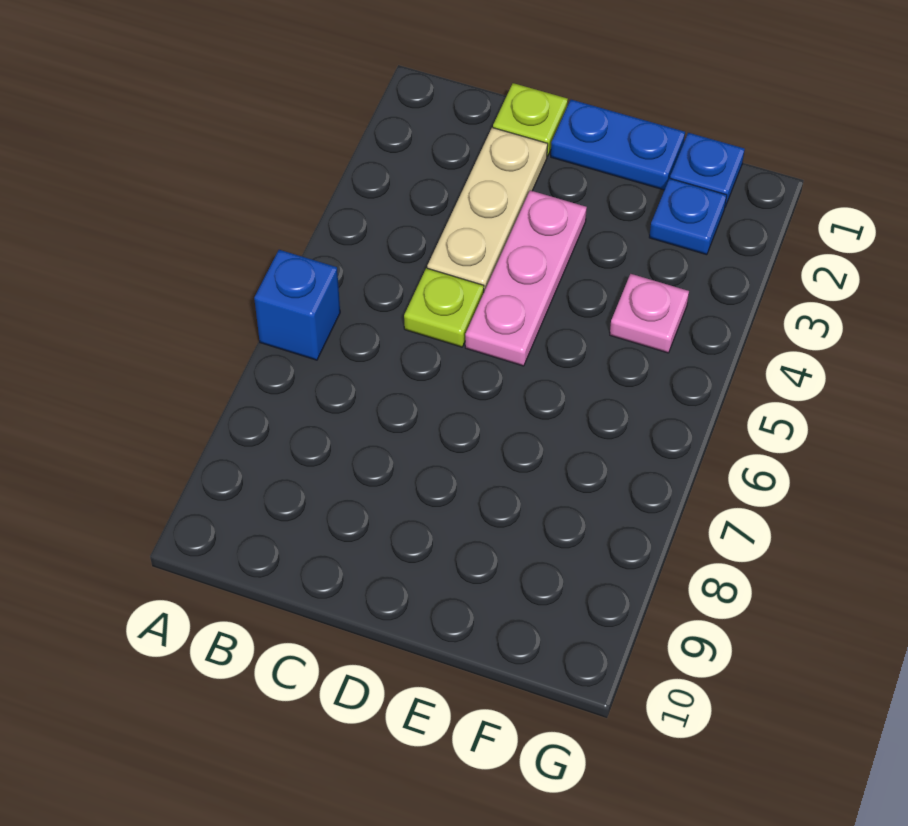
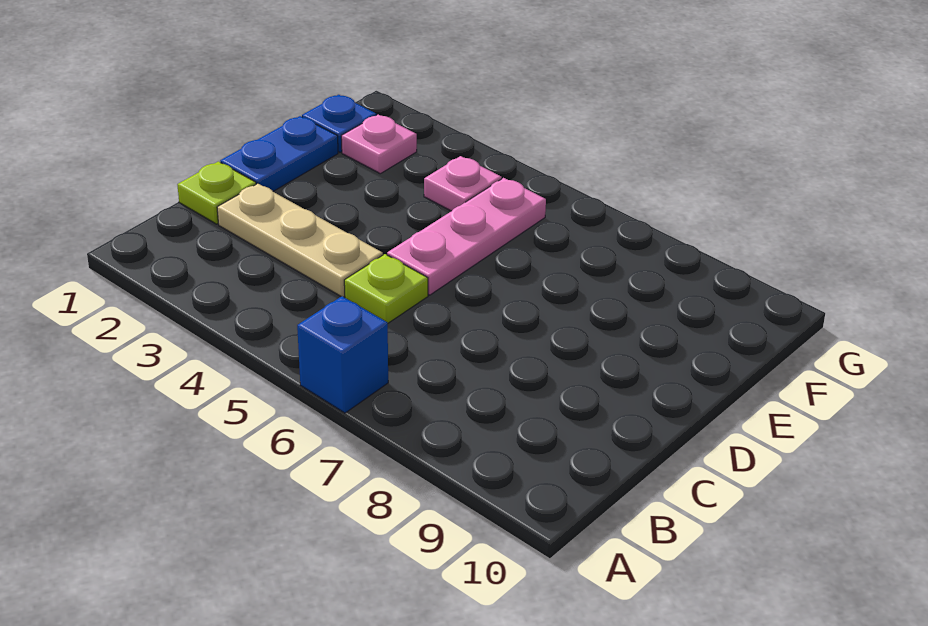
pink 1x3 plate [465,190,587,366] -> pink 1x3 plate turned to [387,178,546,295]
blue 1x1 plate [649,178,727,255] -> pink 1x1 plate [341,115,417,174]

